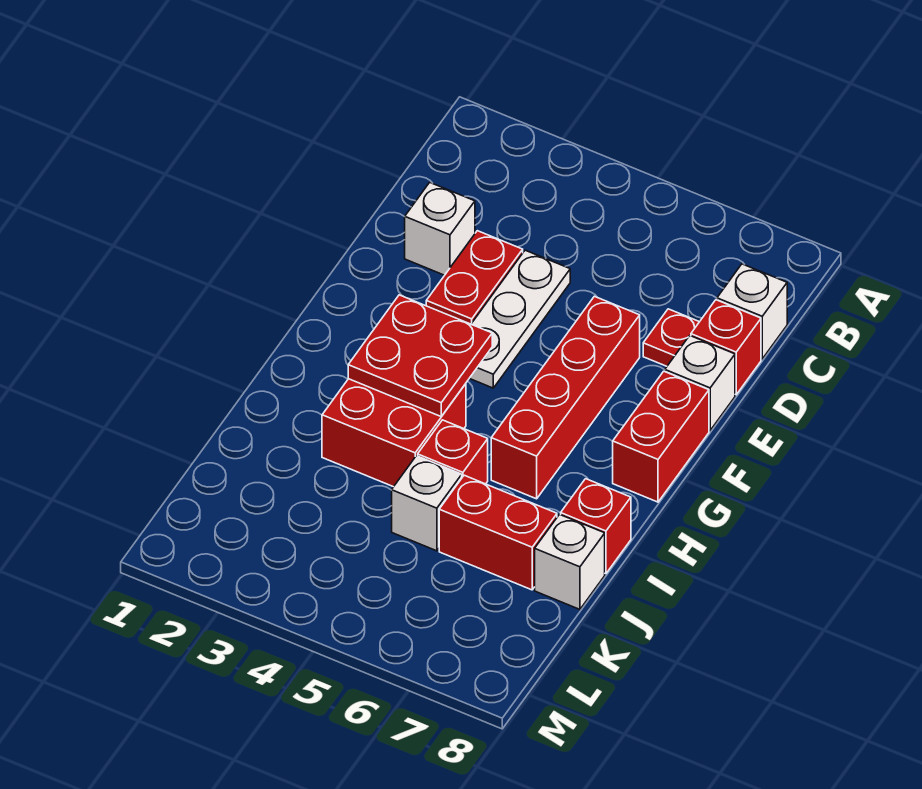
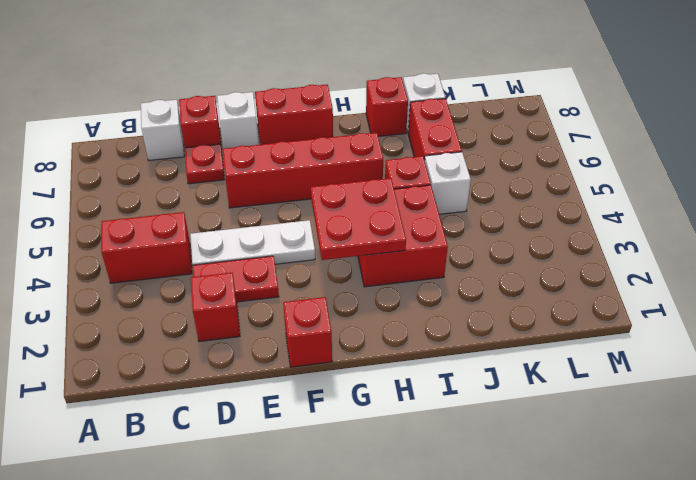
none -> red 1x2 brick [101,212,192,283]
white 1x1 brick [405,182,475,275] -> red 1x1 brick [191,273,240,342]
none -> red 1x1 brick [283,297,332,367]

